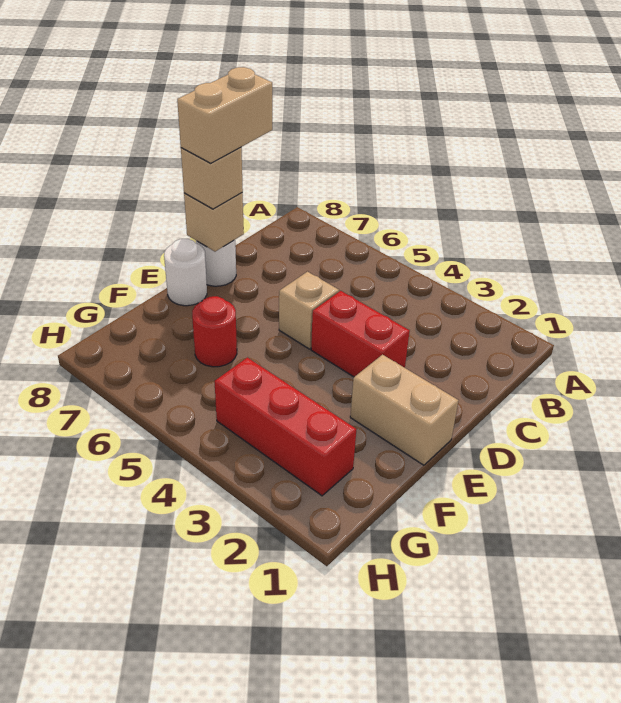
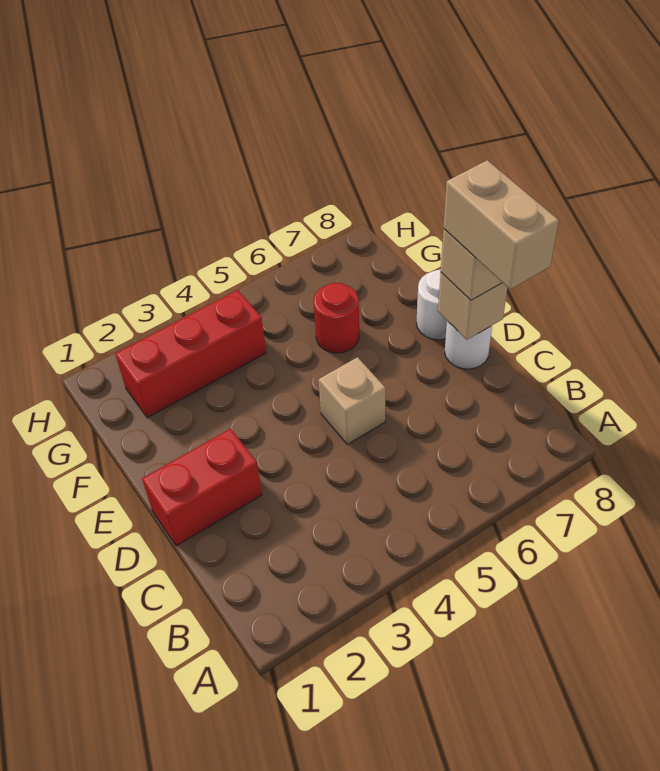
red 1x2 brick [311,291,410,377] -> red 1x2 brick moved to [142,429,262,546]
tan 1x2 brick [350,355,458,465] -> none

